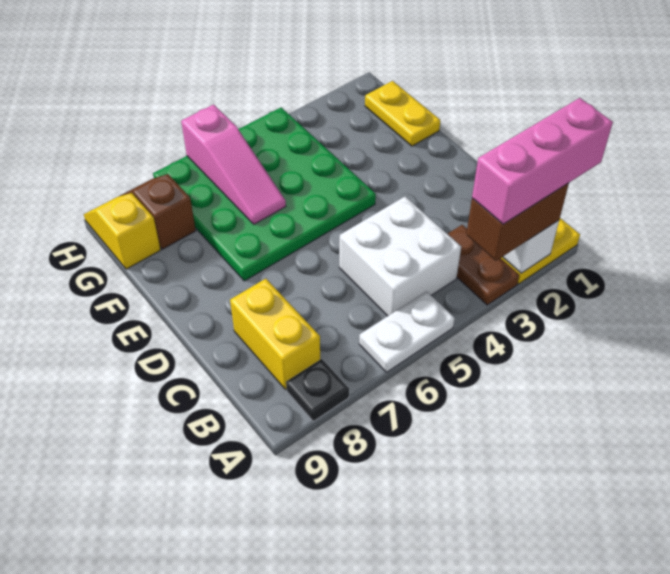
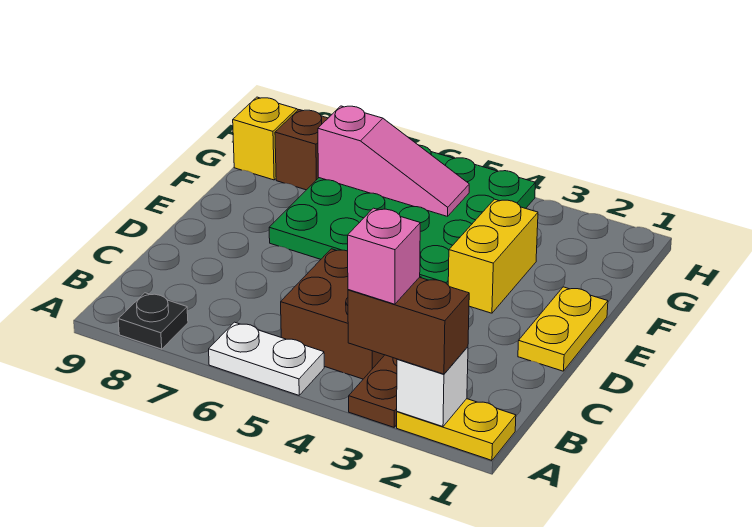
pink 1x3 brick [472,98,613,224] -> pink 1x1 brick [348,208,420,304]
white 2x2 brick [339,196,461,316] -> brown 2x2 brick [281,249,421,379]
yellow 1x2 brick [230,279,320,390] -> yellow 1x2 brick moved to [448,199,538,313]
yellow 1x2 plate [365,81,440,146] -> yellow 1x2 plate moved to [518,287,608,371]
pink 1x3 slope [181,105,286,224] -> pink 1x3 slope turned to [318,106,469,216]

